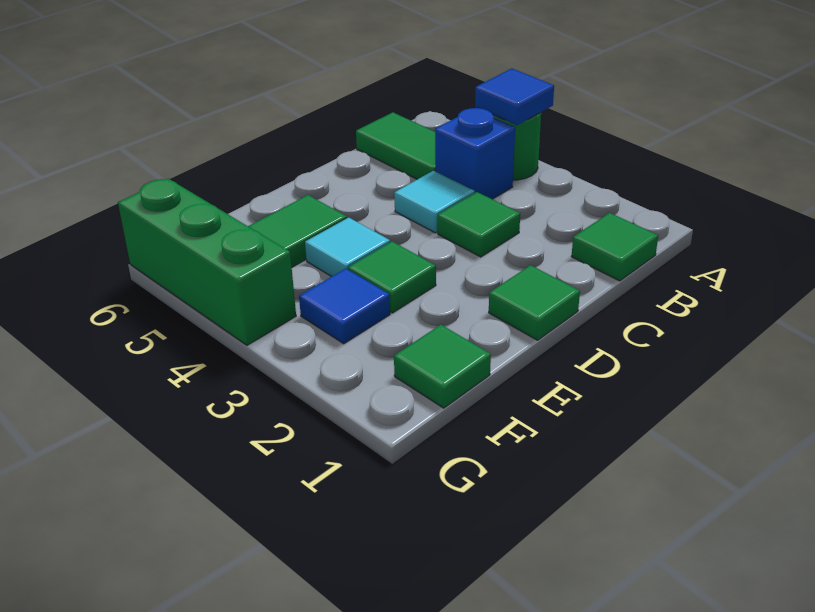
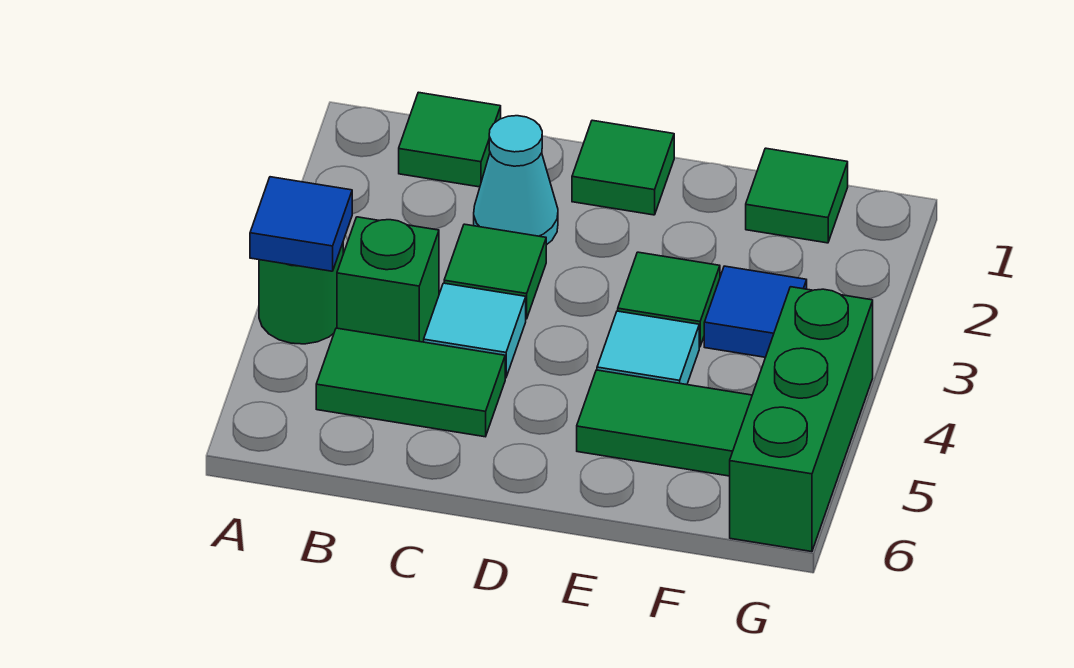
blue 1x1 brick [435,108,515,199] -> green 1x1 brick [337,217,439,342]
green 1x2 tile [356,112,435,179] -> green 1x2 tile turned to [316,328,505,437]
none -> cyan 1x1 cone [474,116,558,245]

